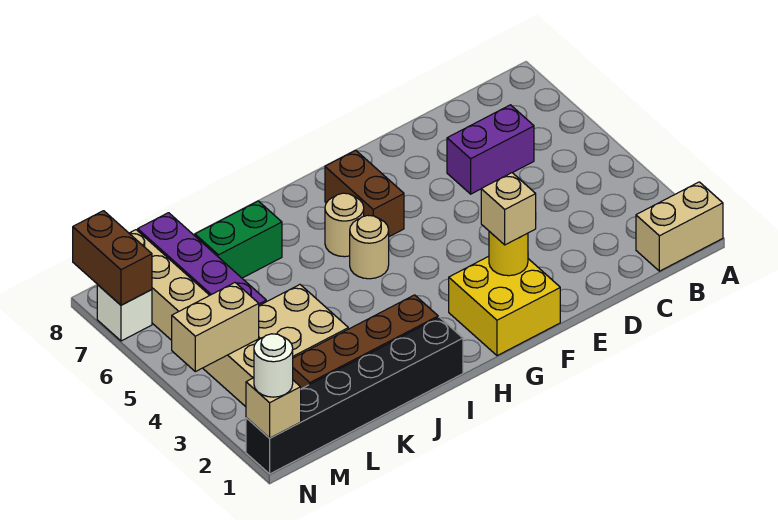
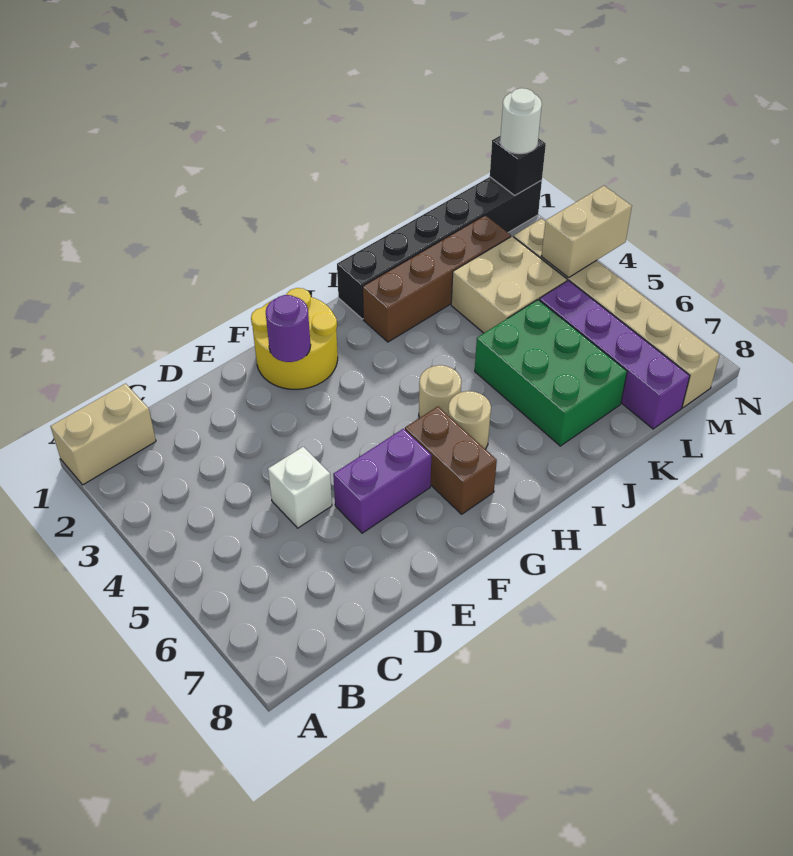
purple 1x2 brick [447,105,534,194] -> purple 1x2 brick moved to [333,429,431,533]
yellow 2x2 brick [449,256,560,356] -> yellow 2x2 round brick [251,288,338,389]
yellow 1x1 round brick [489,231,528,276] -> purple 1x1 round brick [266,295,311,362]
tan 1x1 brick [481,173,536,245] -> none
green 1x2 brick [195,201,282,278] -> green 2x3 brick [475,299,627,446]
tan 1x1 brick [246,378,301,438] -> black 1x1 brick [490,136,546,195]
white 1x1 brick [97,285,152,341] -> white 1x1 brick moved to [268,447,332,528]
brown 1x2 brick [73,211,152,305] -> none

